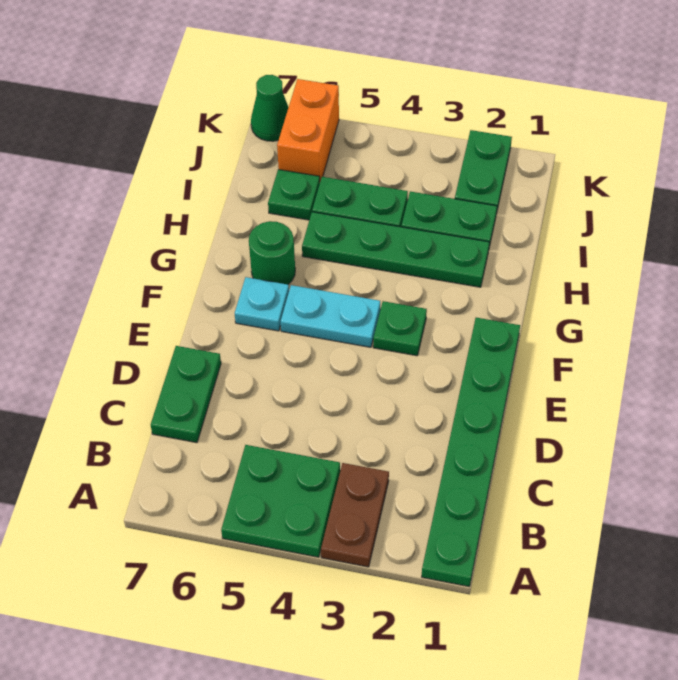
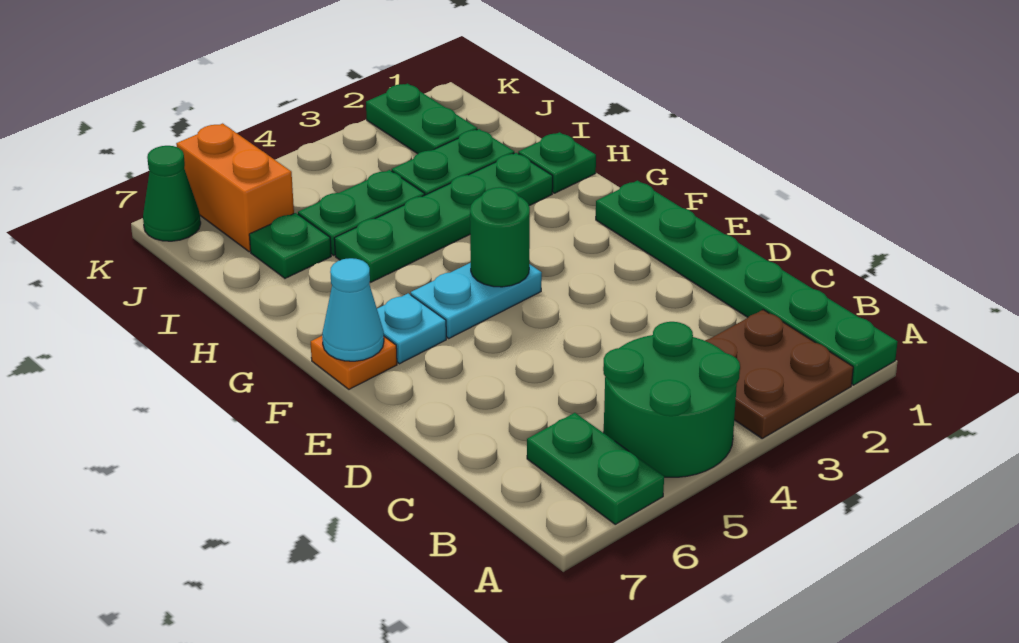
brown 1x2 plate [321,463,389,567] -> brown 2x2 plate [705,310,853,438]
green 2x2 plate [221,445,340,557] -> green 2x2 round brick [603,322,740,477]
green 1x2 plate [151,346,221,443] -> green 1x2 plate moved to [527,413,664,524]
green 1x1 plate [373,301,427,356] -> green 1x1 plate moved to [518,132,596,193]
none -> orange 1x1 plate [311,336,397,389]
none -> cyan 1x1 cone [322,258,384,361]
green 1x1 round brick [249,221,295,284] -> green 1x1 round brick moved to [470,187,530,287]

